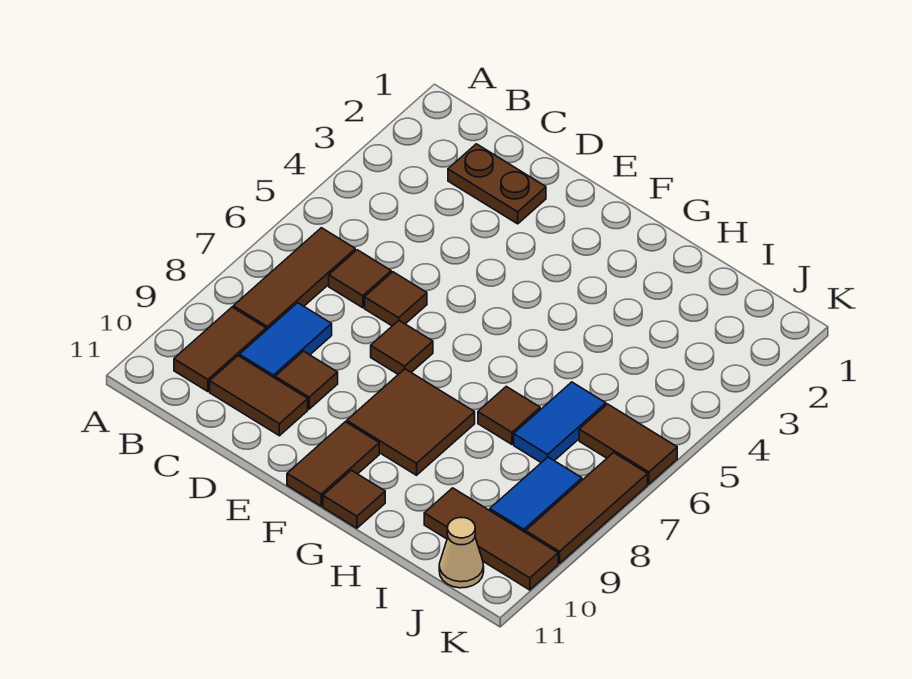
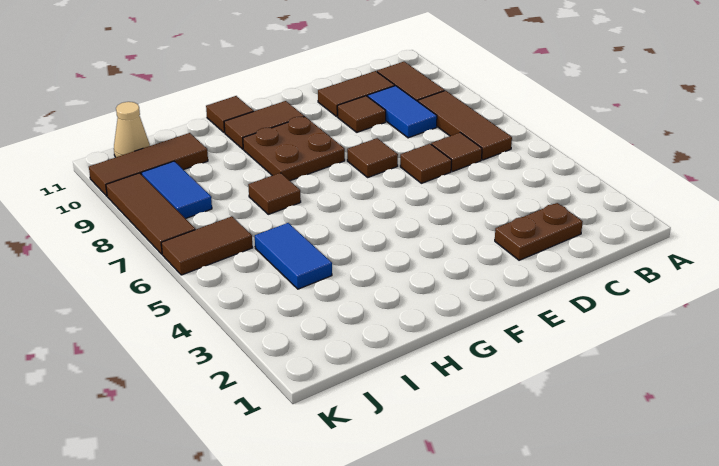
brown 2x2 tile [347,369,475,475] -> brown 2x2 plate [243,117,345,181]
brown 1x2 tile [287,422,379,506] -> brown 1x2 tile turned to [224,101,304,149]
blue 1x2 tile [514,382,606,463] -> blue 1x2 tile moved to [255,223,332,289]

